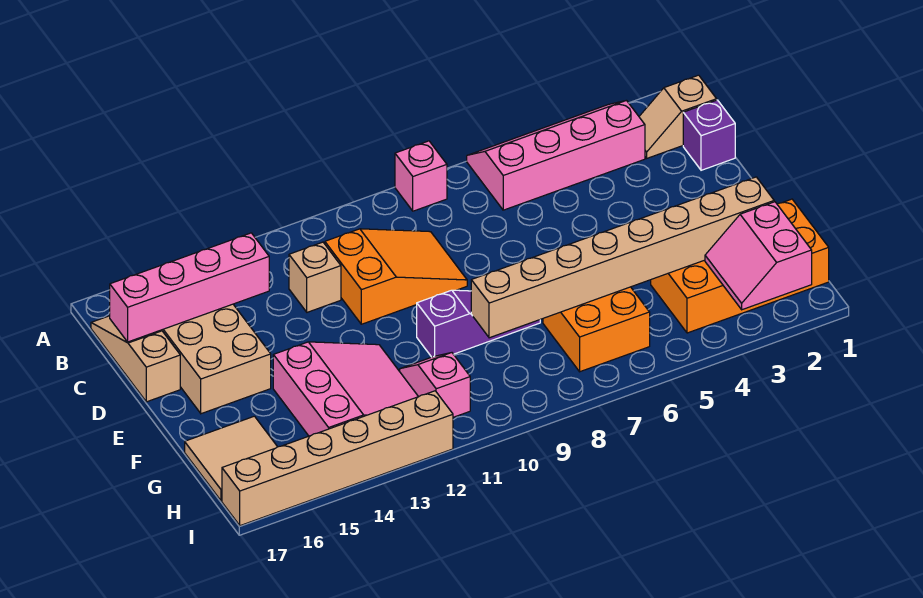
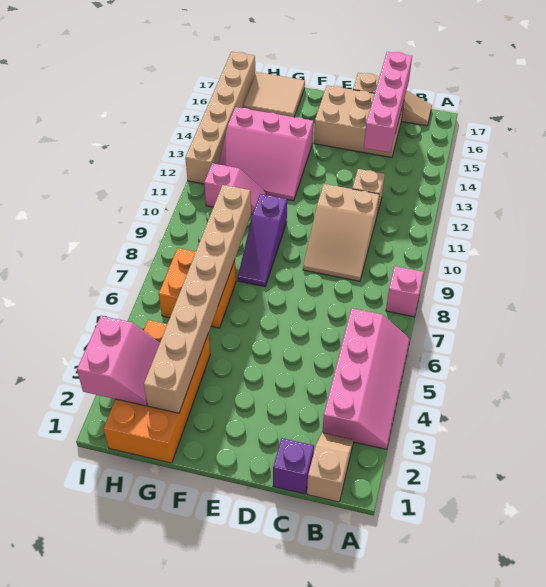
orange 2x3 slope [325,229,467,324] -> tan 2x3 slope [303,184,379,281]
pink 2x2 slope [705,202,812,310] -> pink 2x2 slope turned to [77,316,160,406]

